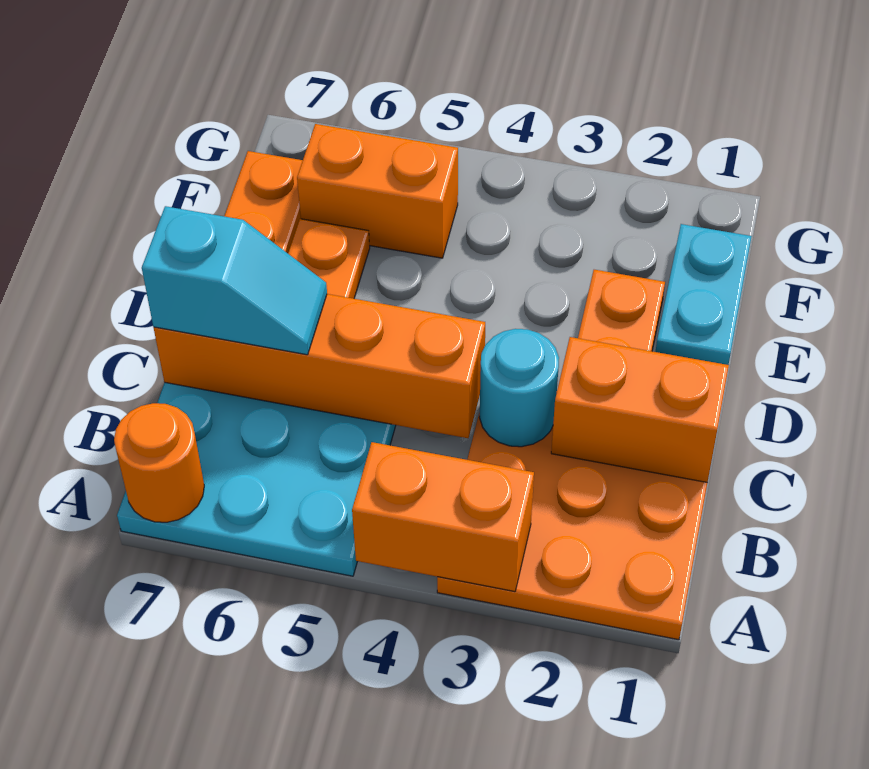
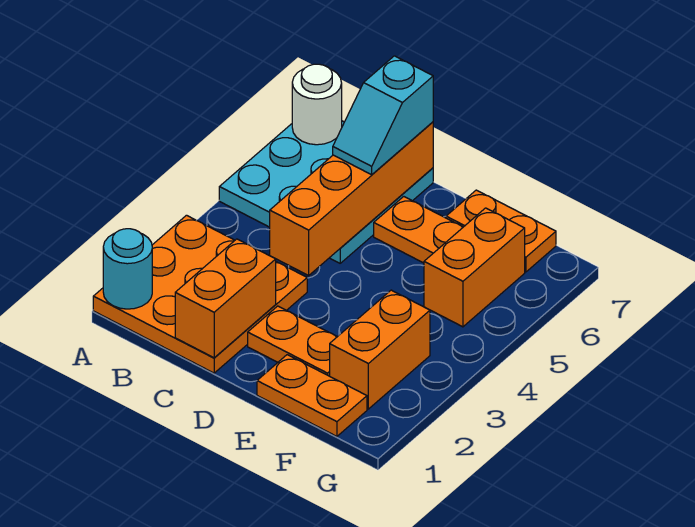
orange 1x2 brick [352,442,534,592] -> orange 1x2 brick moved to [330,290,430,409]
orange 1x1 round brick [114,403,204,522] -> white 1x1 round brick [292,64,342,145]
cyan 1x1 round brick [480,329,559,447] -> cyan 1x1 round brick moved to [103,229,152,309]
cyan 1x2 plate [656,224,752,365] -> orange 1x2 plate [257,355,367,436]

